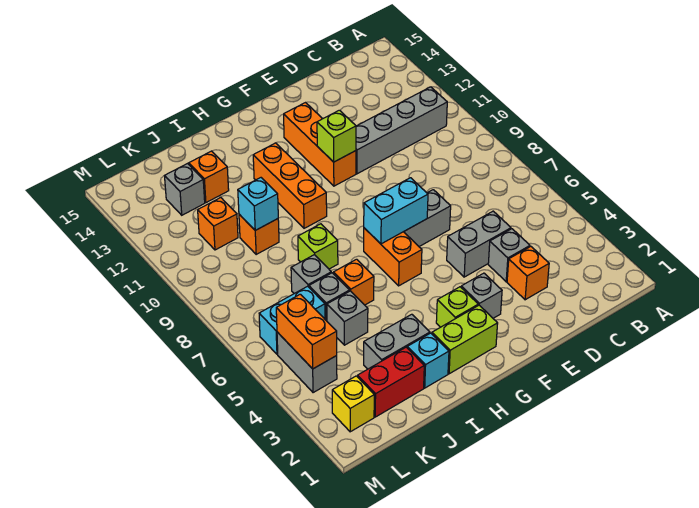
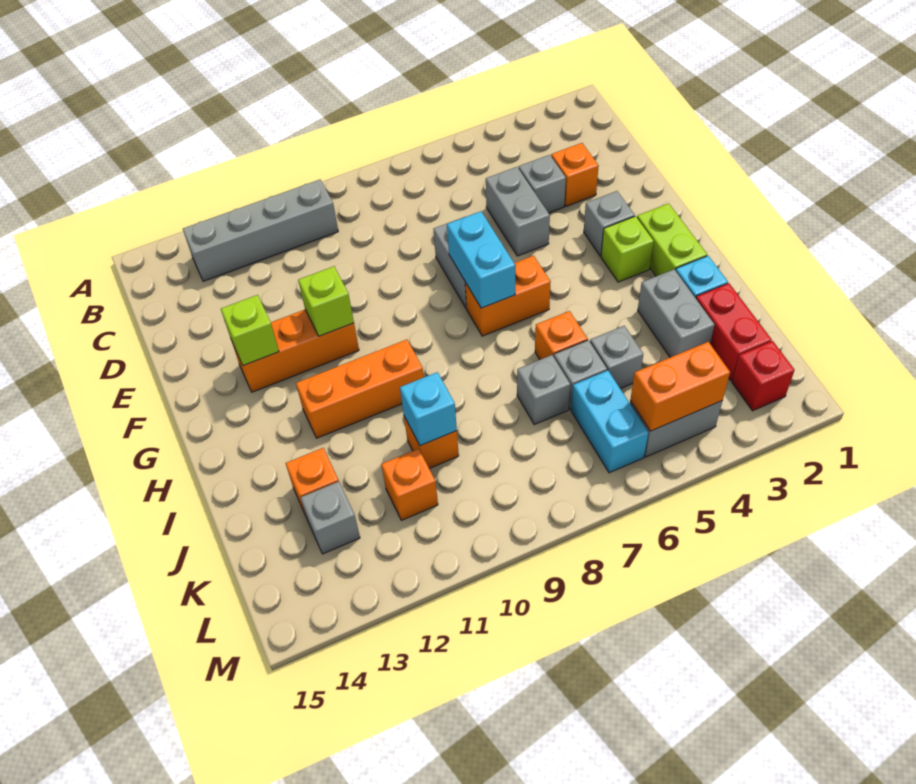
grey 1x4 brick [356,87,447,174] -> grey 1x4 brick turned to [183,180,338,281]
lime 1x1 brick [298,224,338,269] -> lime 1x1 brick moved to [221,295,279,366]
yellow 1x1 brick [332,376,374,432] -> red 1x1 brick [732,341,795,411]

